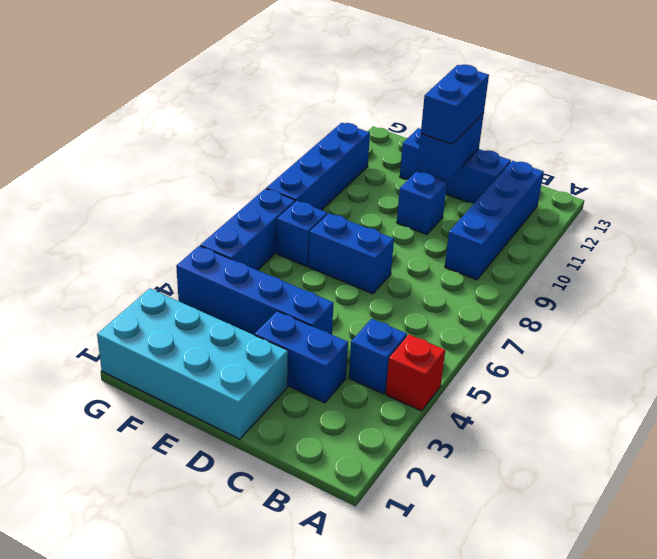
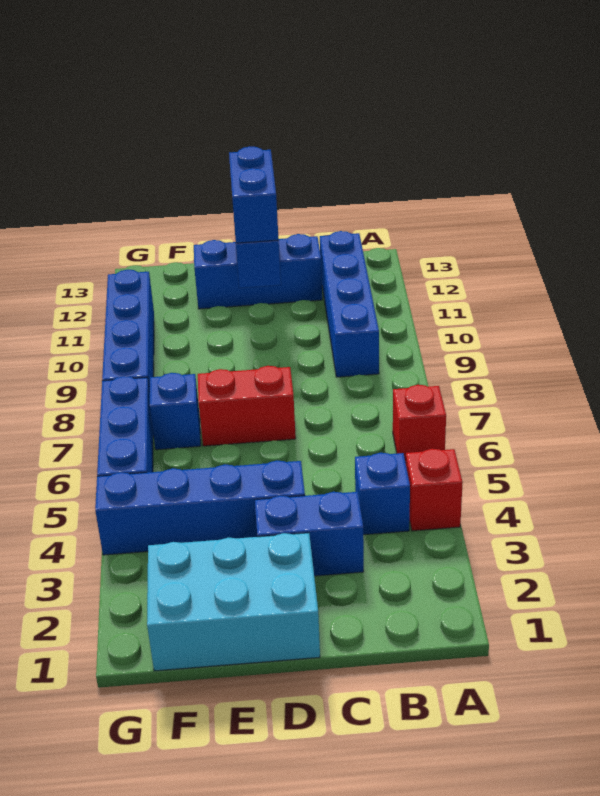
none -> red 1x1 brick [393,385,446,463]
cyan 2x4 brick [97,289,288,439] -> cyan 2x3 brick [147,533,320,671]
blue 1x2 brick [309,213,394,294] -> red 1x2 brick [198,366,296,446]
blue 1x1 brick [397,172,447,234] -> none

